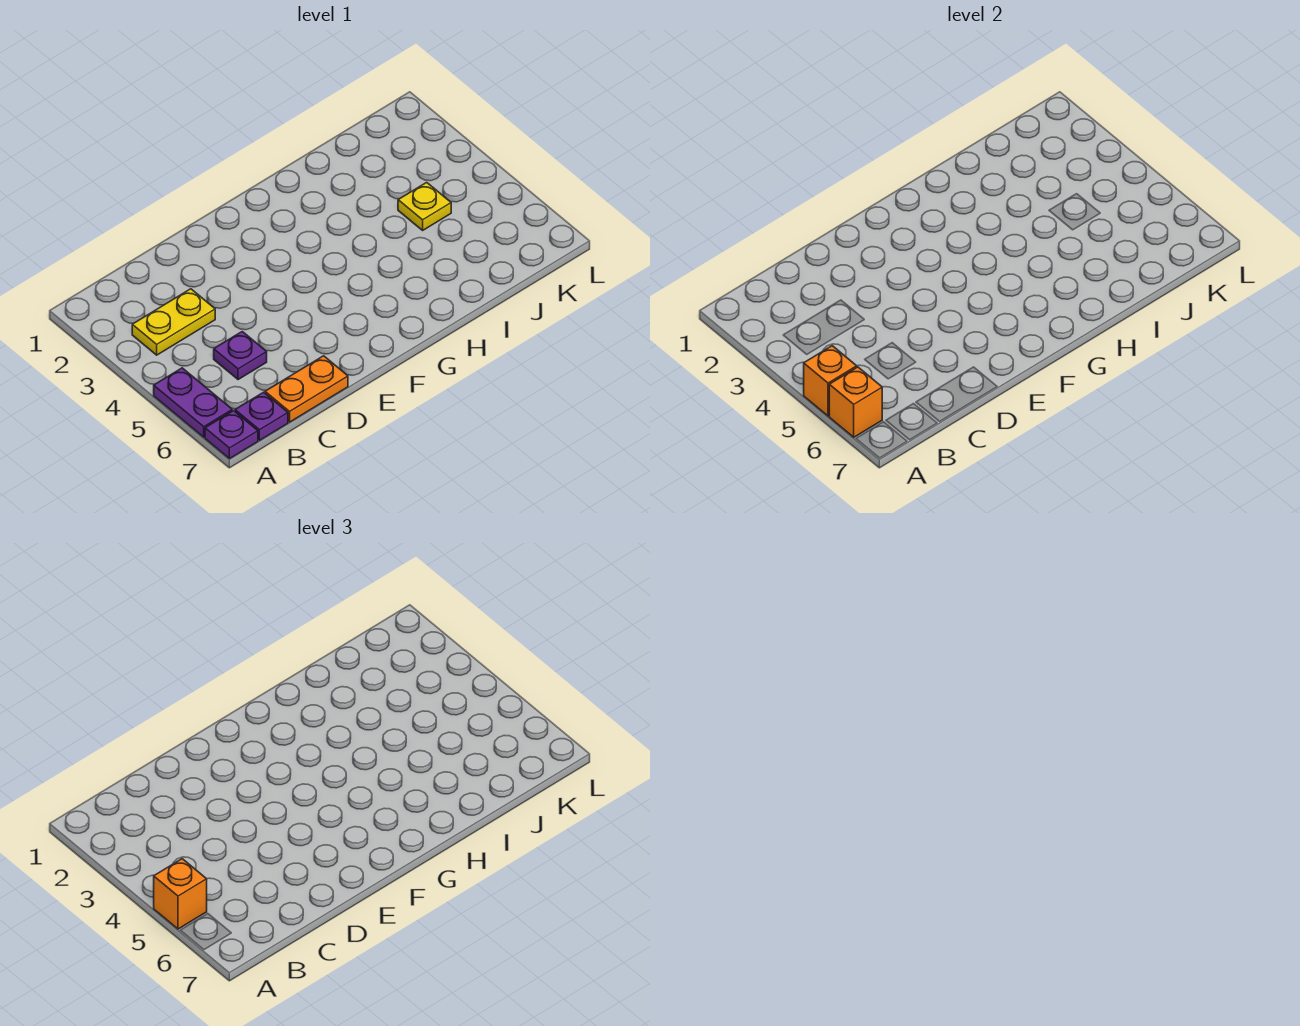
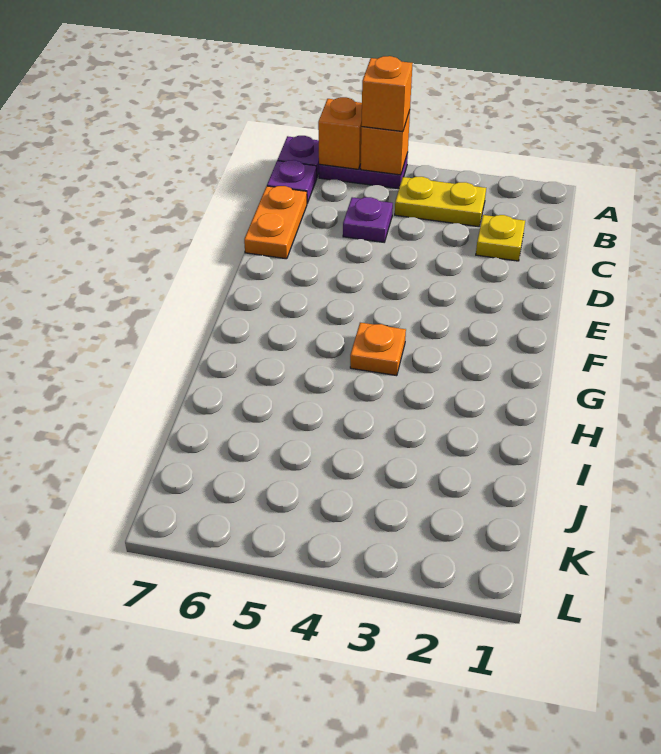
yellow 1x2 plate [132,289,215,355] -> yellow 1x2 plate turned to [395,177,486,227]
none -> orange 1x1 plate [350,323,406,376]
yellow 1x1 plate [398,182,451,230] -> yellow 1x1 plate moved to [476,215,525,261]

